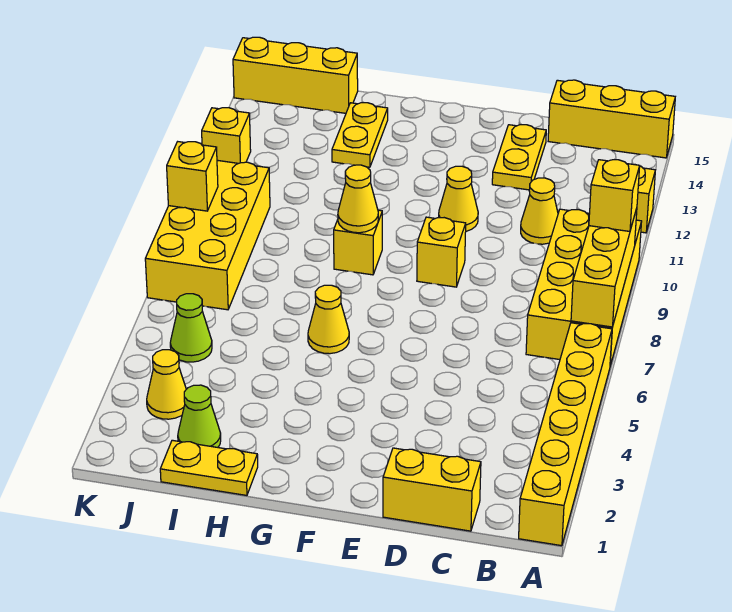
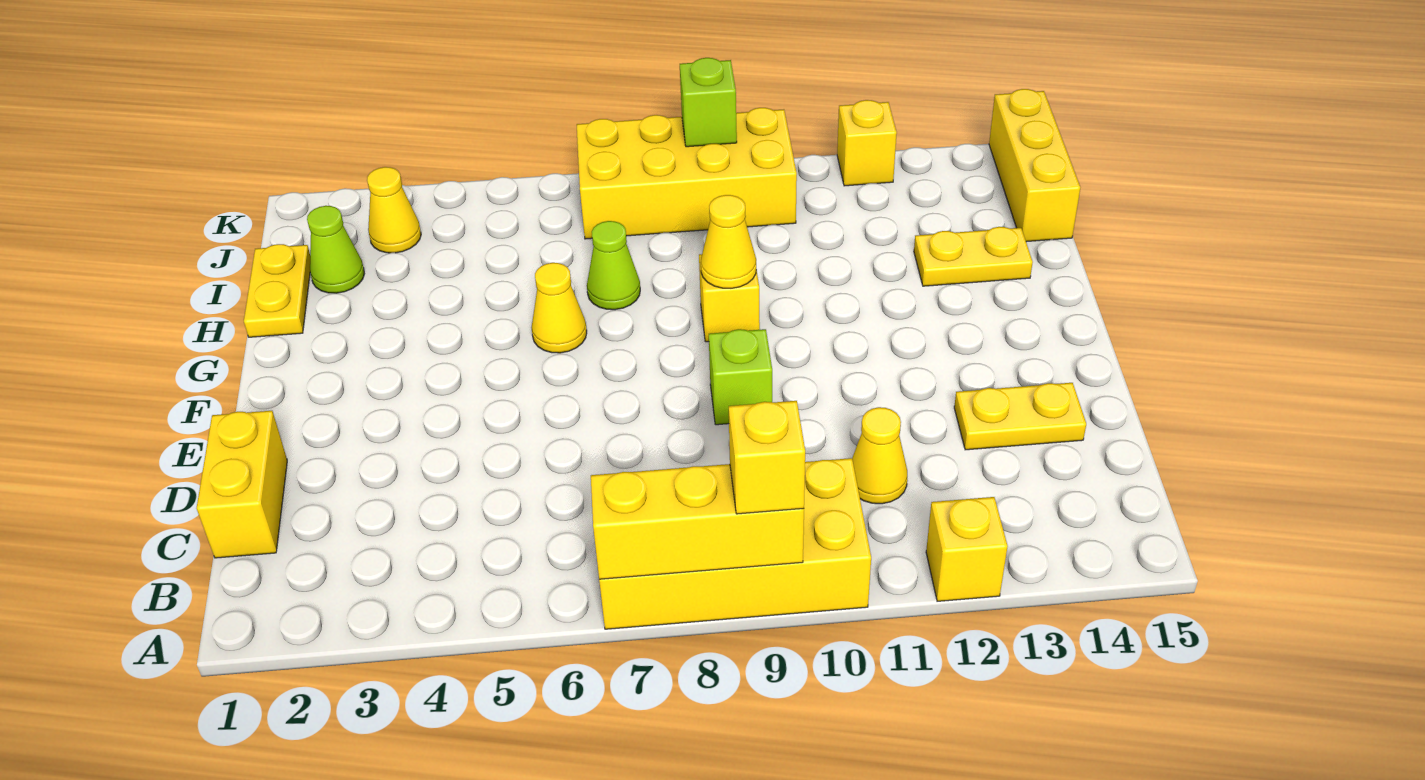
yellow 1x6 brick [519,323,612,546] -> none
yellow 1x3 brick [548,80,675,158] -> none
yellow 1x1 brick [417,217,466,287] -> lime 1x1 brick [709,329,772,425]
yellow 1x1 cone [439,166,478,231] -> none
lime 1x1 cone [170,294,212,362] -> lime 1x1 cone moved to [587,221,640,310]
yellow 1x1 brick [167,142,218,211] -> lime 1x1 brick [680,58,737,147]

